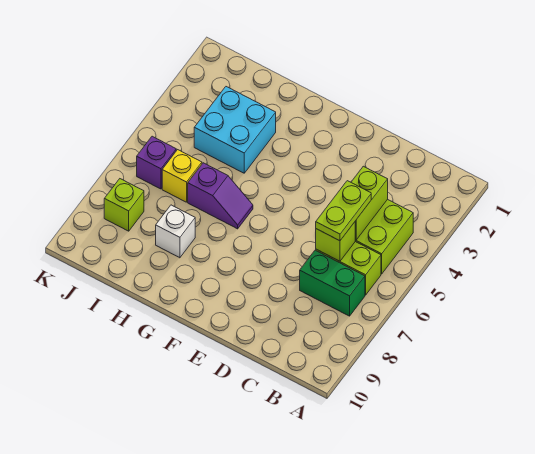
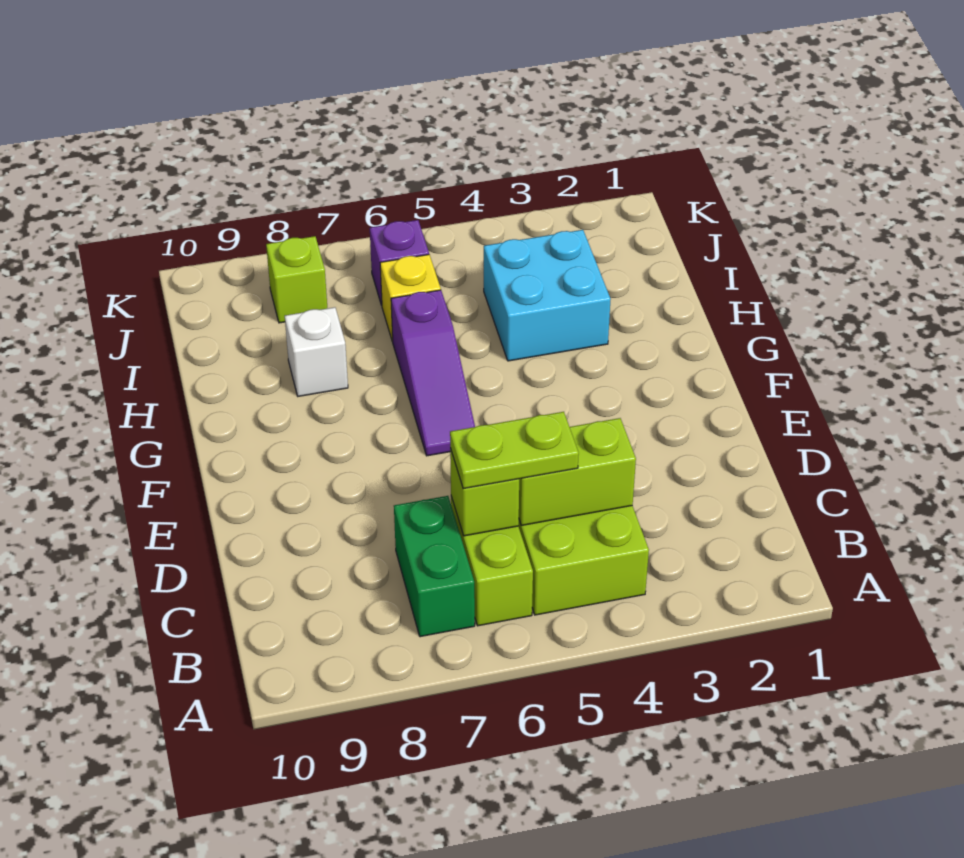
purple 1x2 slope [188,163,253,229] -> purple 1x3 slope [391,290,475,456]

